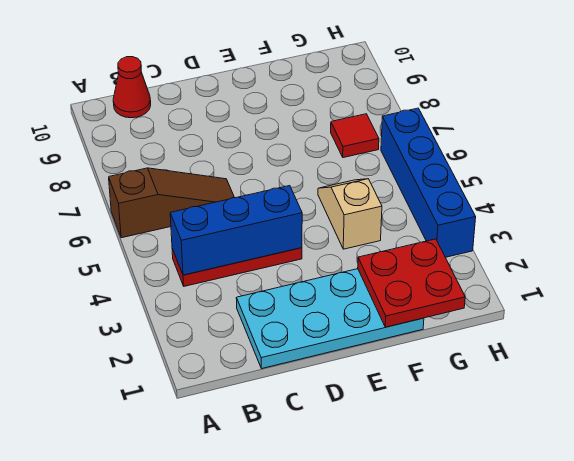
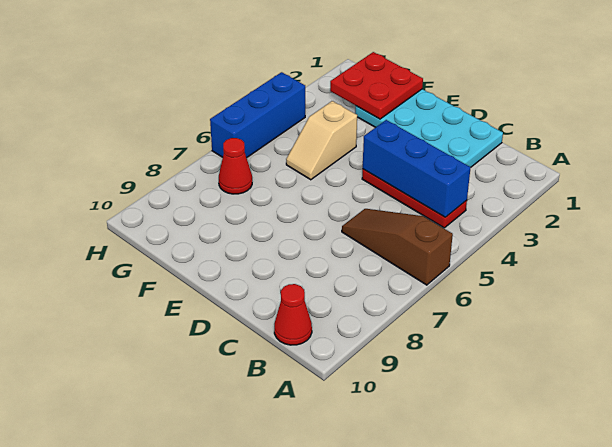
red 1x1 tile [331,114,379,158] -> red 1x1 cone [219,138,252,194]
blue 1x4 brick [381,108,476,257] -> blue 1x3 brick [210,72,305,158]

